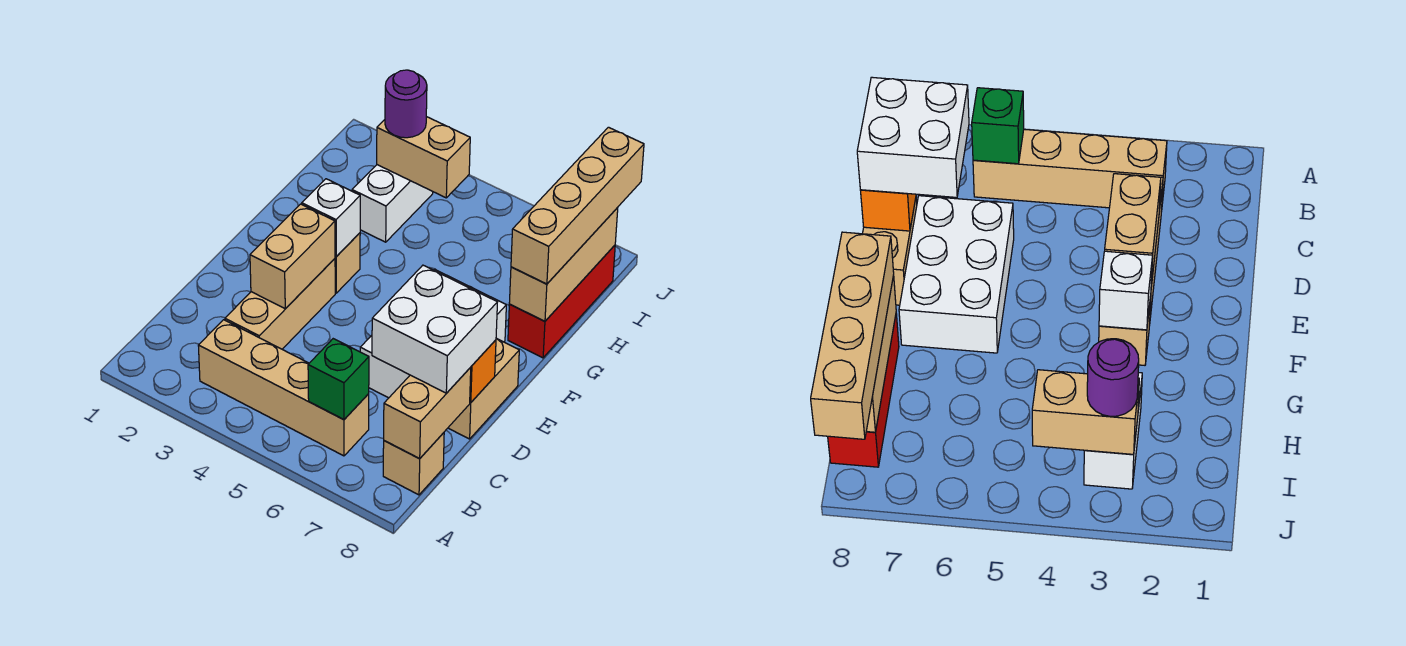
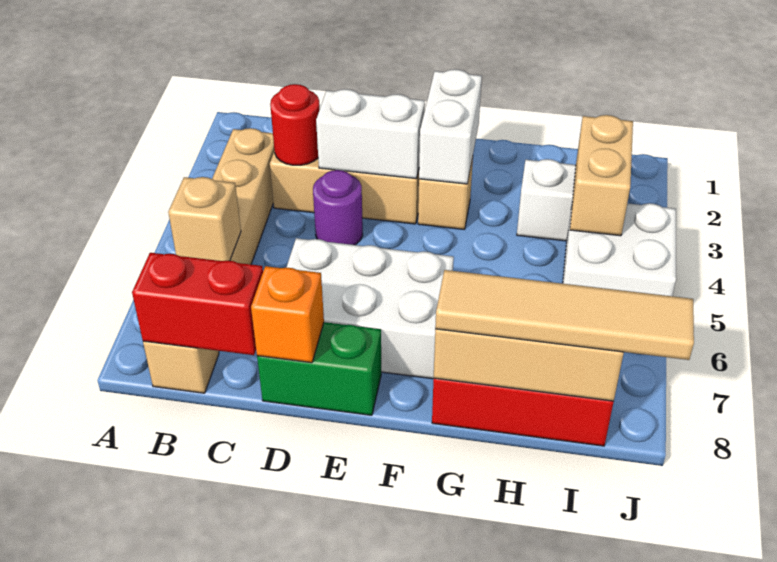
green 1x1 brick [308,339,369,420] -> tan 1x1 brick [168,177,241,261]
tan 1x2 brick [384,368,471,459] -> red 1x2 brick [132,253,263,355]
none -> red 1x1 round brick [270,84,320,165]
white 2x2 brick [372,265,497,393] -> white 2x2 brick moved to [563,200,676,296]
tan 1x2 brick [250,204,335,309] -> white 1x2 brick [316,89,425,179]
tan 1x2 brick [448,338,519,439] -> green 1x2 brick [257,322,381,415]
white 1x1 brick [302,179,360,257] -> white 1x2 brick [419,69,482,184]
tan 1x4 brick [511,127,644,284] -> tan 1x4 tile [435,270,694,360]
purple 1x1 round brick [385,70,427,138] -> purple 1x1 round brick moved to [313,170,363,245]

